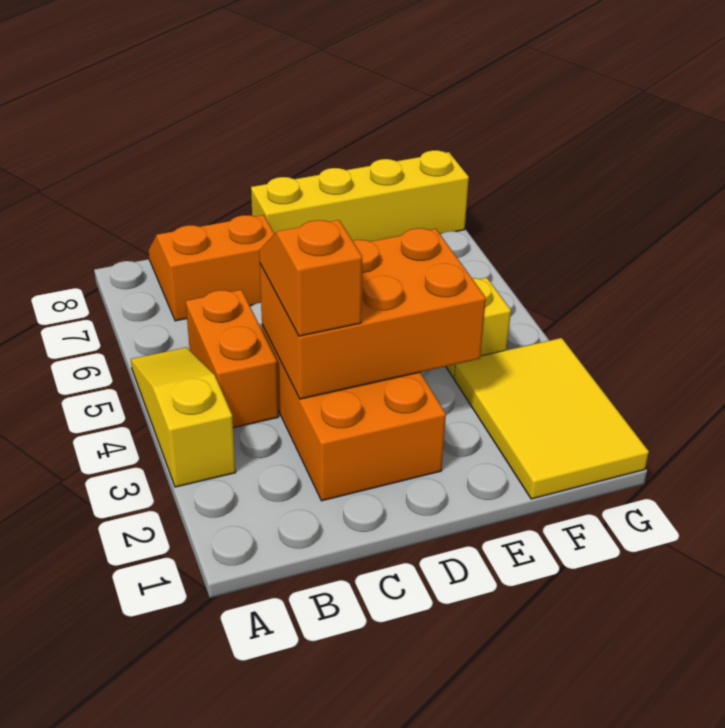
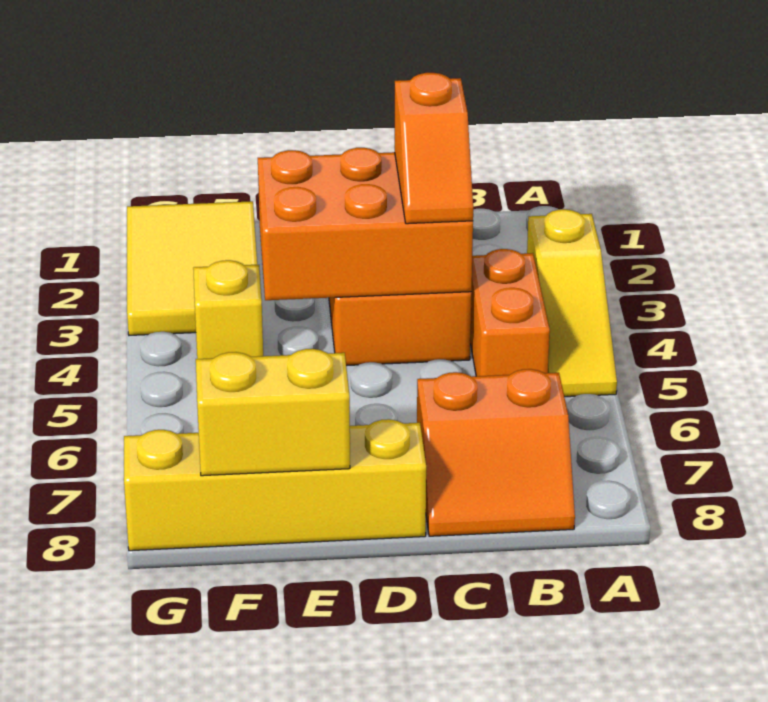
none -> yellow 1x2 brick [196,349,350,476]

